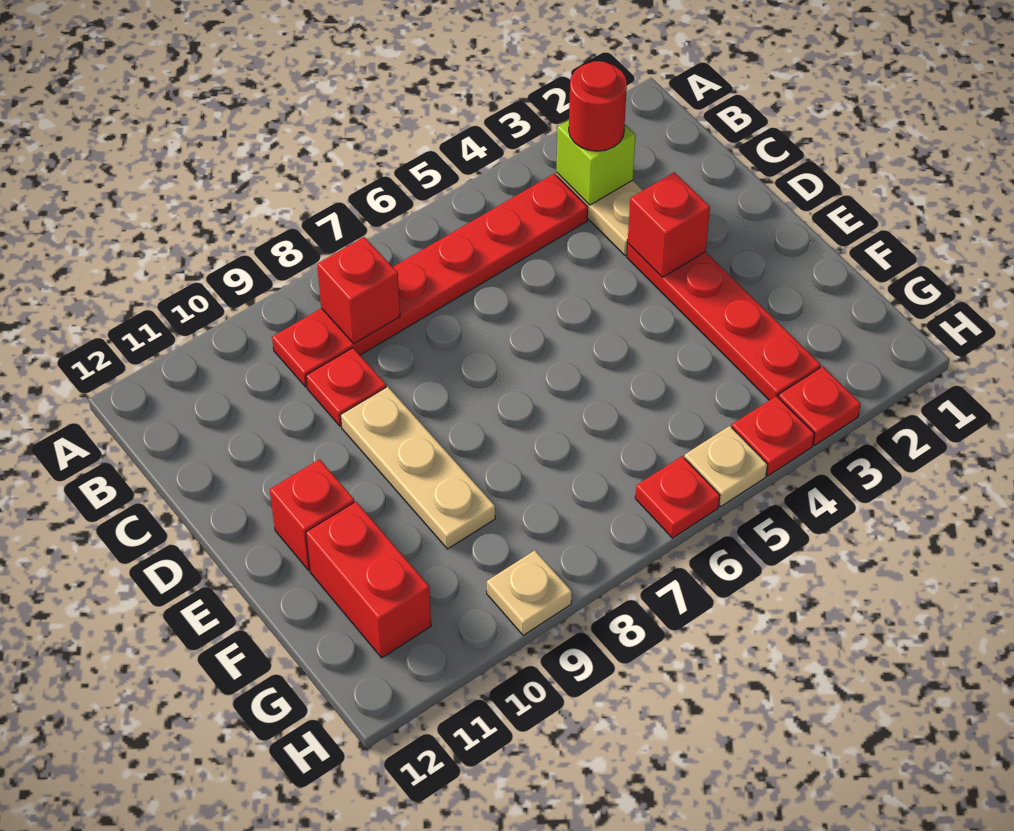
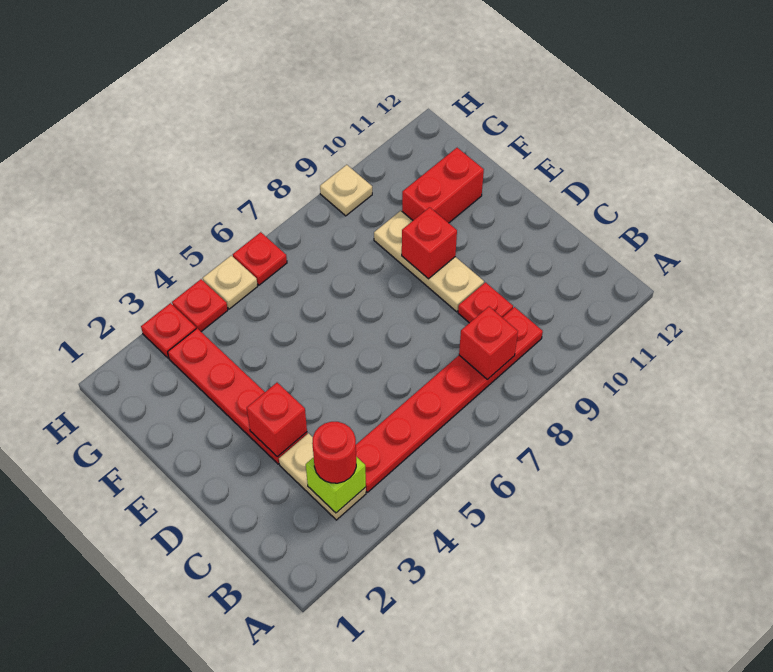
red 1x1 brick [270,459,354,570] -> red 1x1 brick moved to [402,207,457,279]
red 1x2 brick [306,502,431,658] -> red 1x2 brick turned to [402,148,484,223]

